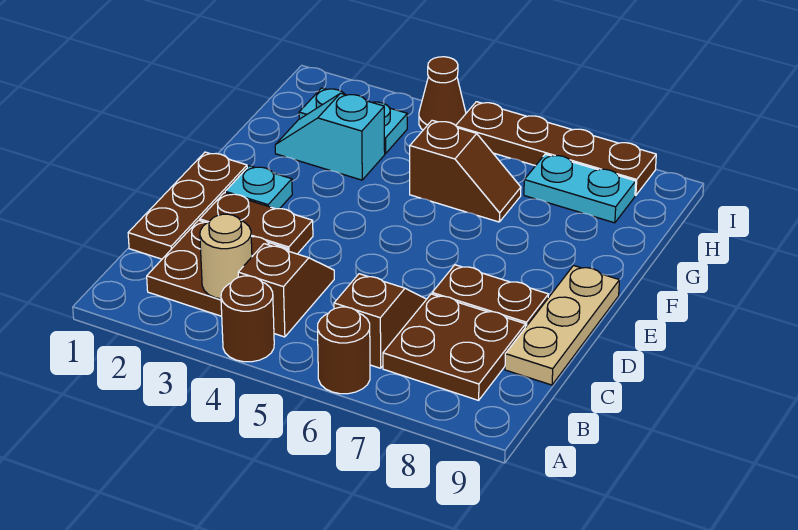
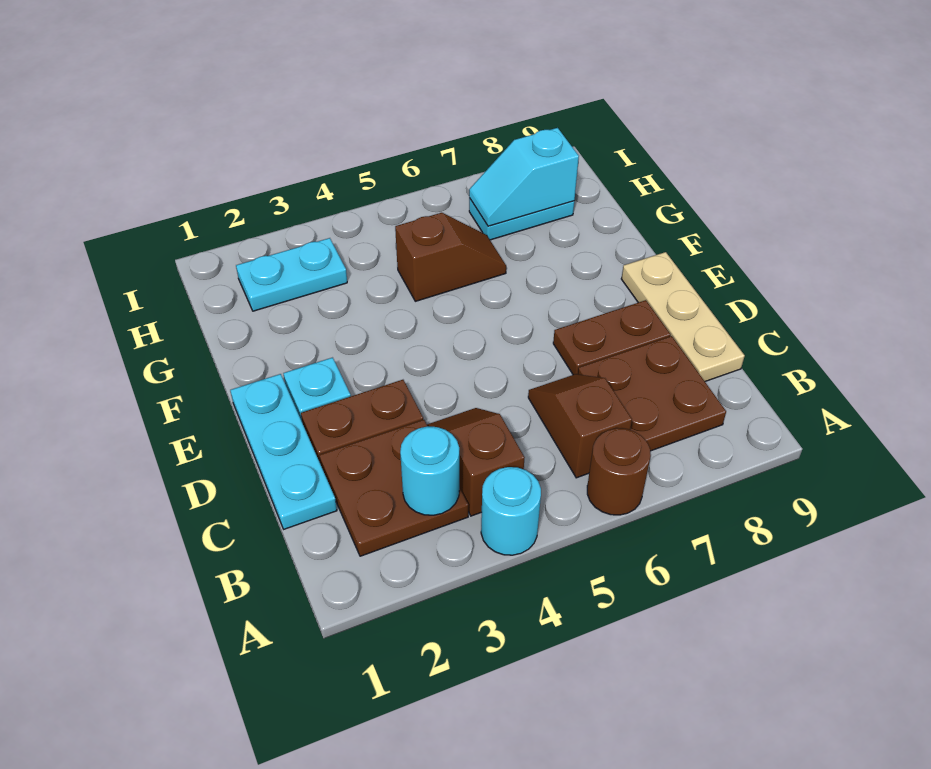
brown 1x1 round brick [221,276,274,362] -> cyan 1x1 round brick [481,467,541,555]
tan 1x1 round brick [200,214,252,299] -> cyan 1x1 round brick [400,426,459,515]
brown 1x3 plate [128,152,247,259] -> cyan 1x3 plate [230,374,337,529]
cyan 1x2 slope [275,93,385,180] -> cyan 1x2 slope moved to [469,128,579,226]
brown 1x1 cone [419,57,466,130] -> none
brown 1x4 plate [456,102,656,195] -> none

